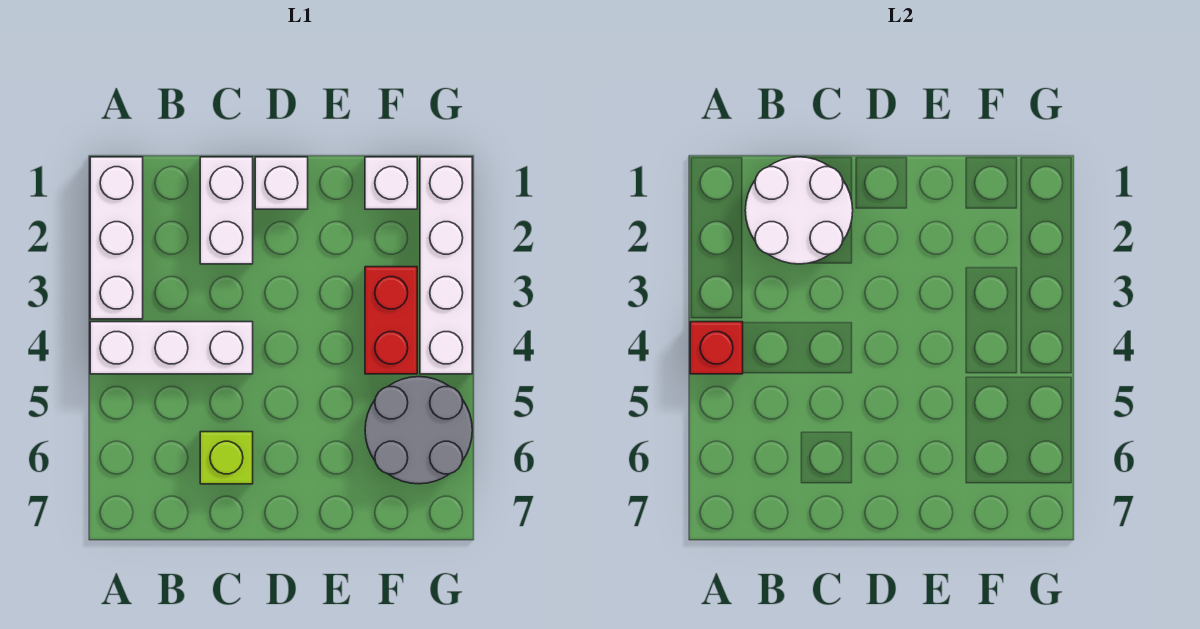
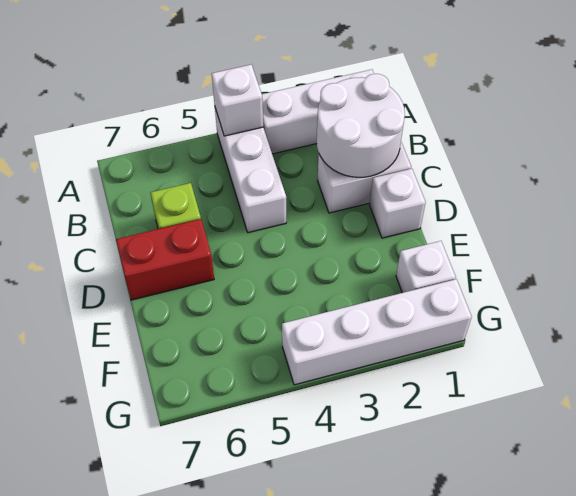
red 1x1 brick [690,322,743,374] -> white 1x1 brick [212,65,263,136]
red 1x2 brick [365,267,417,374] -> red 1x2 brick moved to [116,219,214,300]
grey 2x2 round brick [365,377,472,484] -> none

